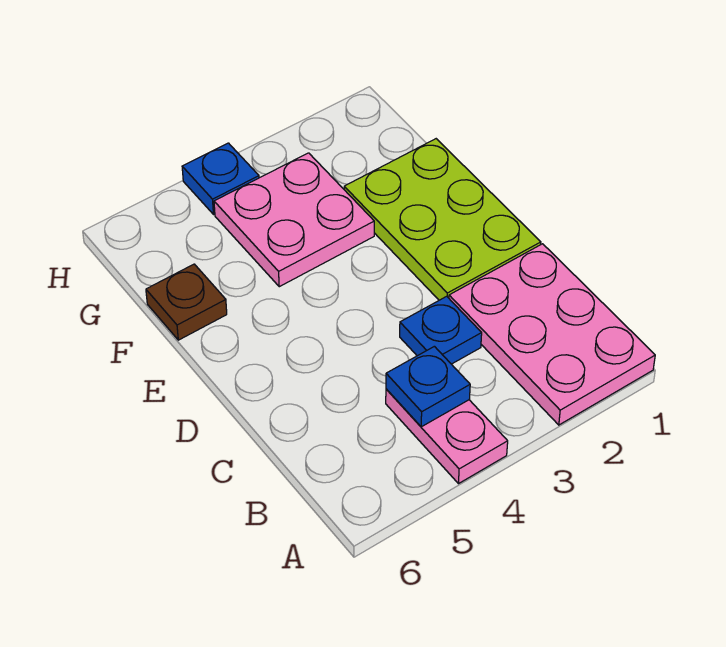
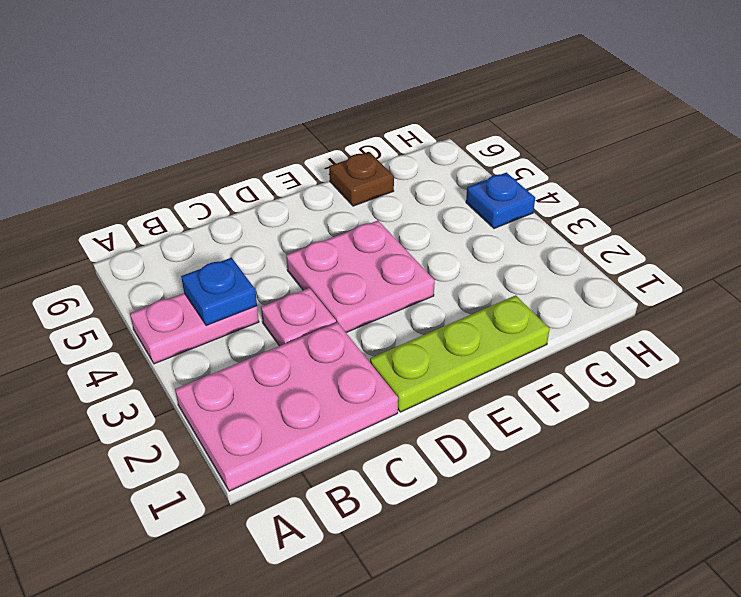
blue 1x1 plate [400,296,482,364] -> pink 1x1 plate [261,288,336,346]
lime 2x3 plate [344,139,541,300] -> lime 1x3 plate [370,295,550,412]
pink 2x2 plate [214,153,374,287] -> pink 2x2 plate moved to [286,220,435,332]

